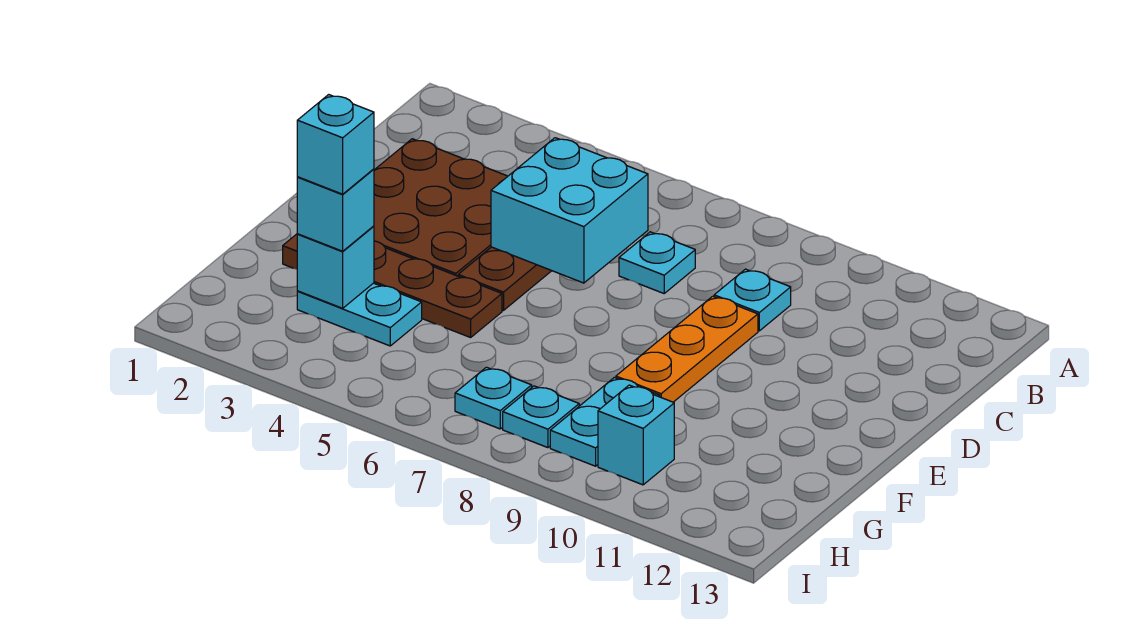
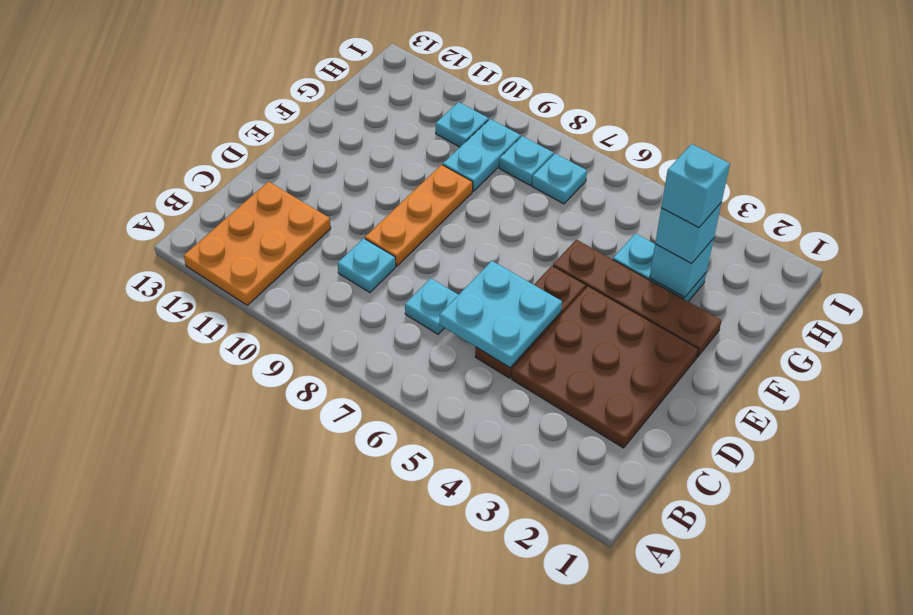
none -> orange 2x3 plate [184,182,331,305]
cyan 2x2 brick [491,138,648,283] -> cyan 2x2 plate [440,261,562,368]
cyan 1x1 brick [598,385,674,485] -> cyan 1x1 plate [436,102,489,147]

